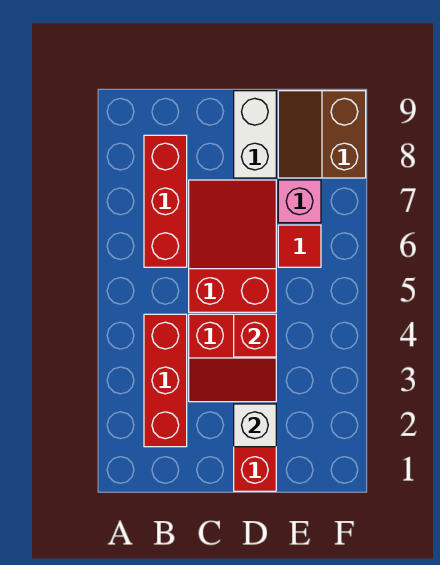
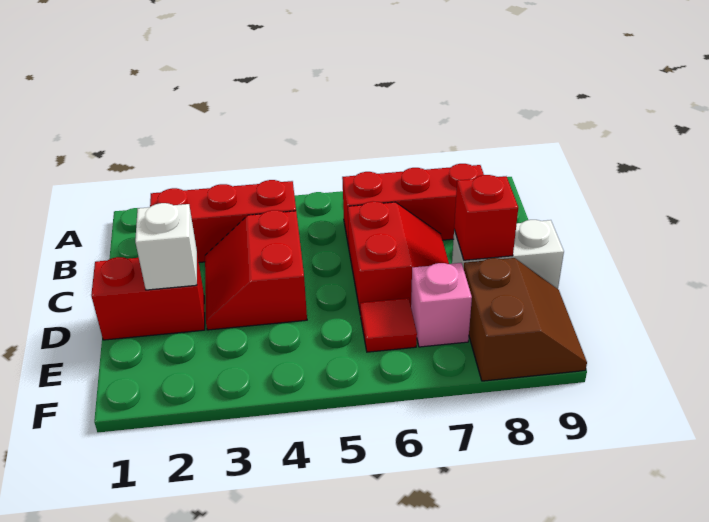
red 2x3 slope [189,180,276,312] -> red 2x2 slope [348,201,449,315]
red 1x1 brick [234,314,276,357] -> red 1x1 brick moved to [454,175,518,260]
brown 2x2 slope [278,91,366,178] -> brown 2x2 slope turned to [464,258,587,381]

